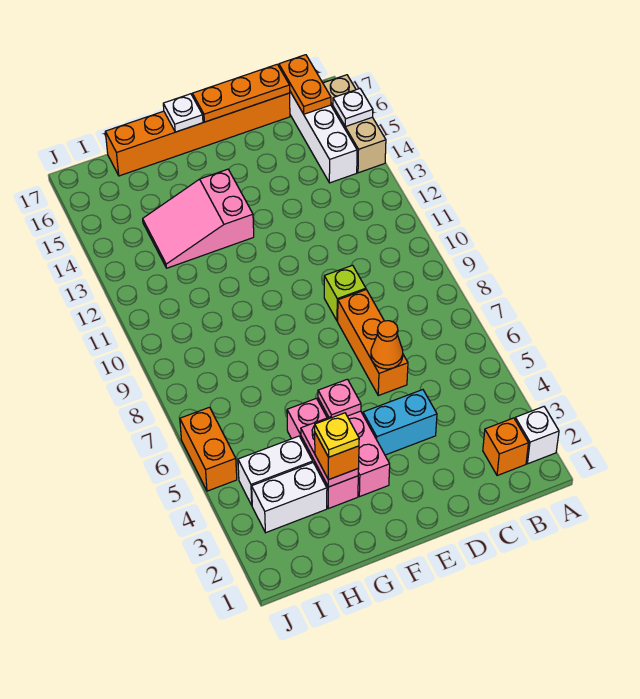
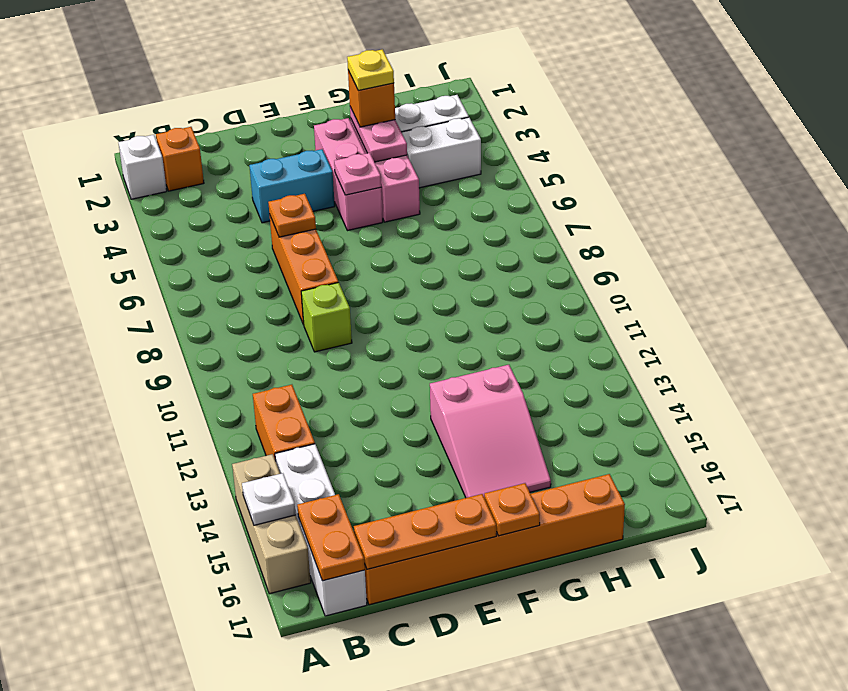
orange 1x1 cone [371,321,403,369] -> orange 1x1 plate [268,194,316,237]
pink 2x3 slope [143,169,254,268] -> pink 2x3 slope turned to [430,365,551,498]
white 1x1 plate [163,94,203,132] -> orange 1x1 plate [484,483,540,536]
orange 1x2 brick [180,407,237,491] -> orange 1x2 brick moved to [253,385,315,461]

